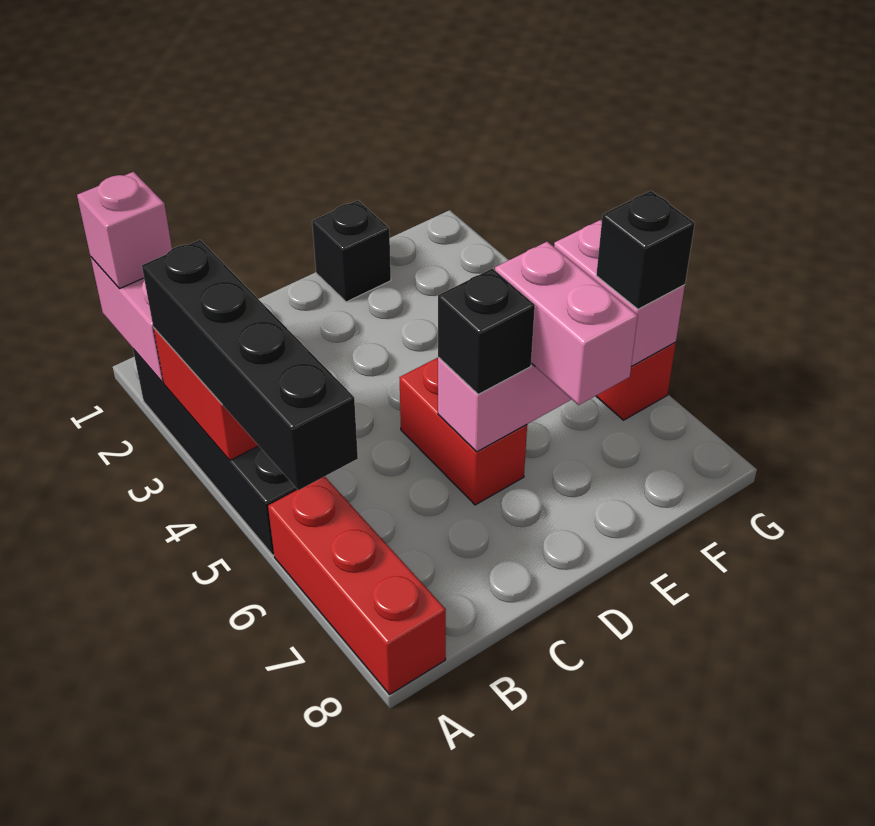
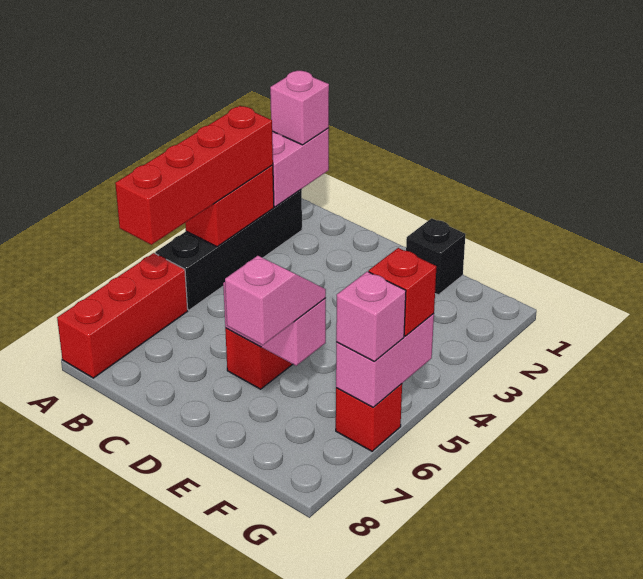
black 1x4 brick [142,240,358,490] -> red 1x4 brick [115,106,273,245]
black 1x1 brick [438,269,535,394] -> none
pink 1x2 brick [495,242,638,405] -> pink 1x2 slope [225,256,326,345]
none -> red 1x1 brick [369,248,437,336]
black 1x1 brick [596,191,695,309] -> pink 1x1 brick [336,271,406,361]

